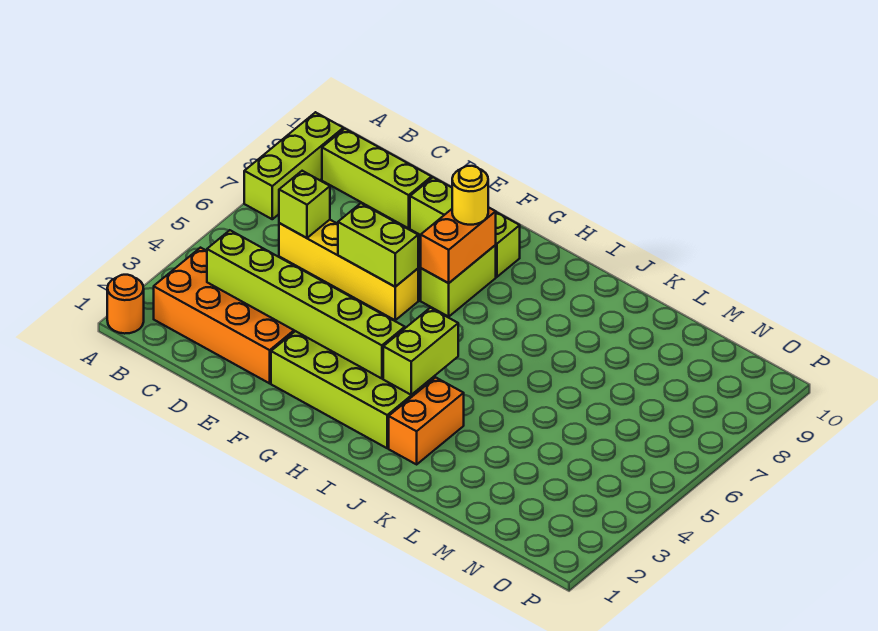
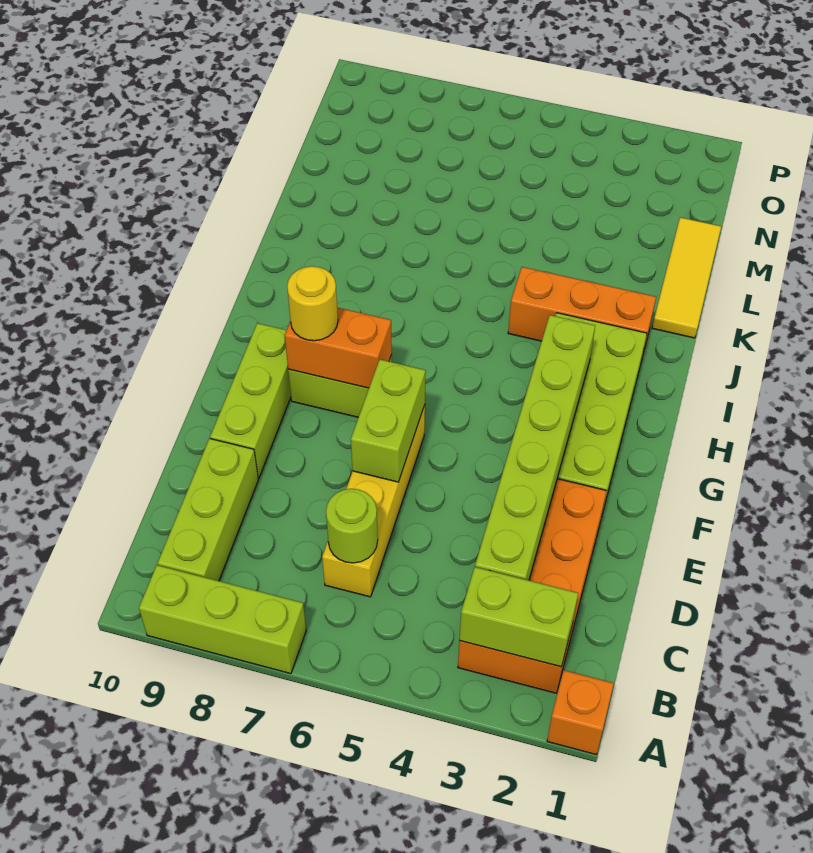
orange 1x1 round brick [107,275,144,334] -> orange 1x1 brick [547,670,614,754]
lime 1x1 brick [279,171,330,238] -> lime 1x1 round brick [326,489,378,563]
lime 1x2 brick [383,308,458,395] -> lime 1x2 brick moved to [459,567,578,667]
orange 1x2 brick [389,377,464,464] -> orange 1x3 brick [508,267,656,361]
none -> yellow 1x3 tile [652,217,721,338]

